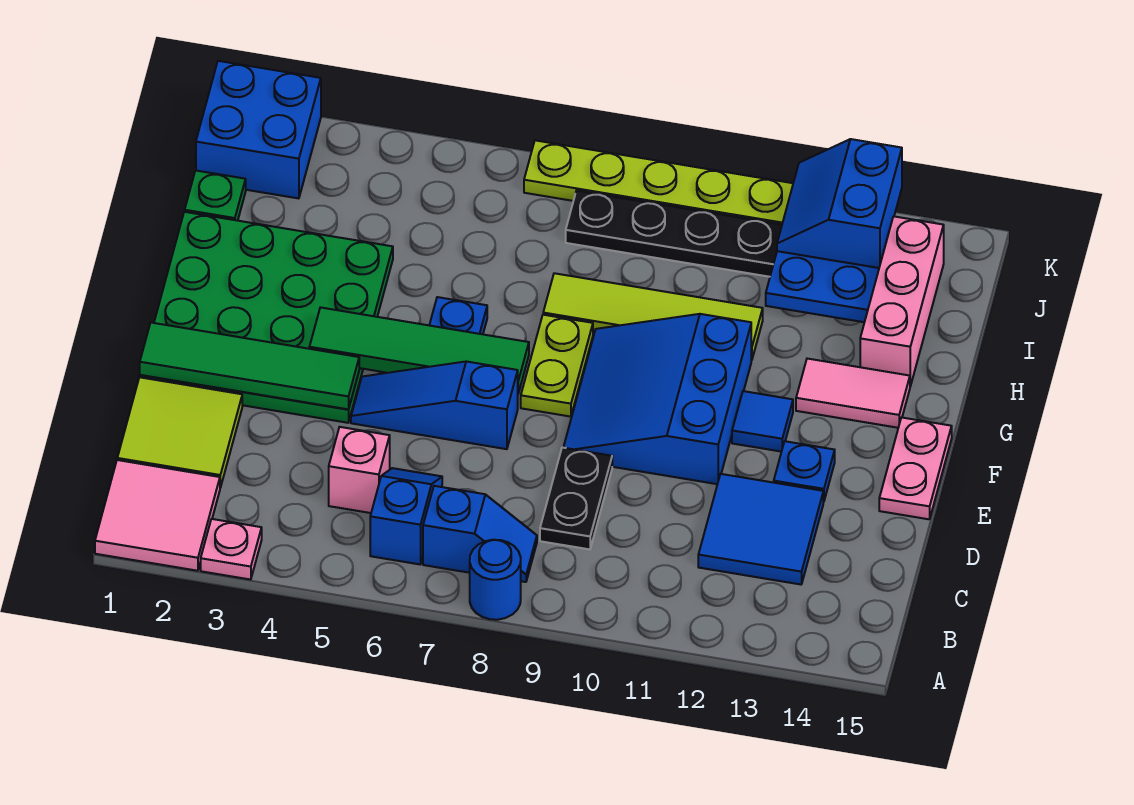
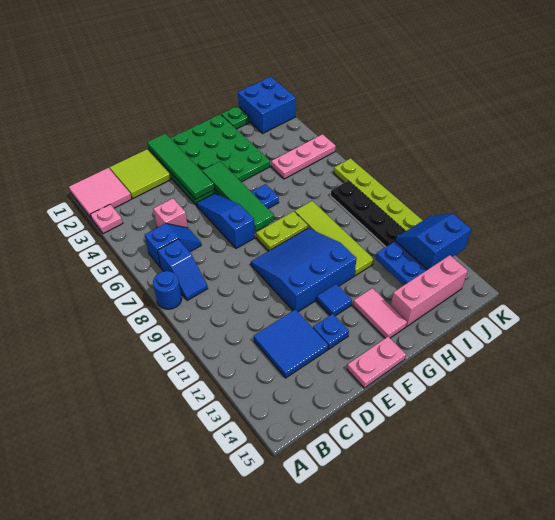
black 1x2 plate [540,448,612,549] -> none
none -> pink 1x3 plate [271,134,336,179]

